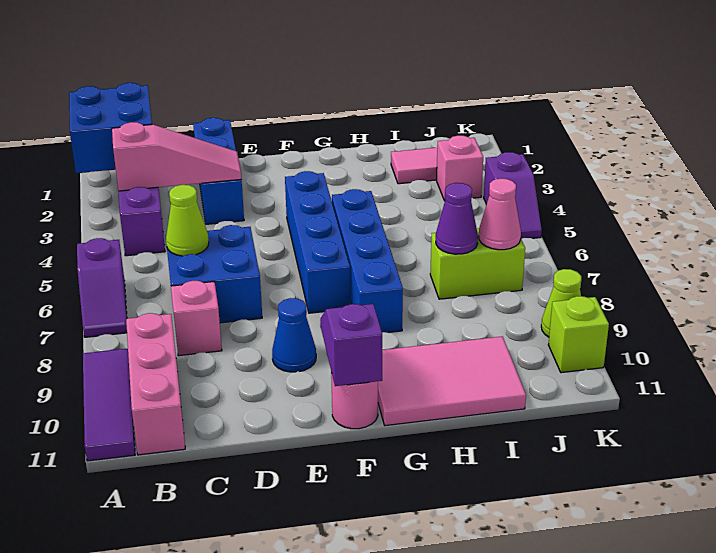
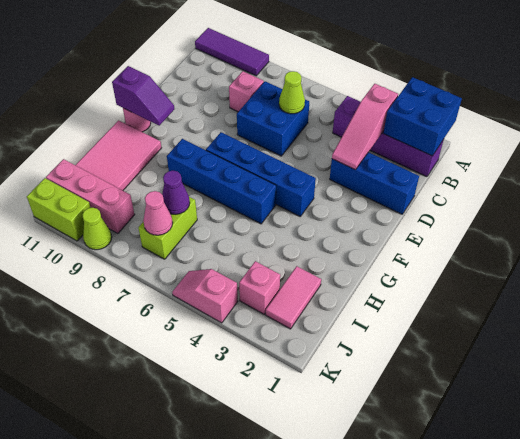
purple 1x2 slope [77,238,127,337] -> none
pink 1x3 brick [126,313,185,455] -> pink 1x3 brick moved to [46,159,134,233]
blue 1x1 cone [272,298,316,372] -> none
purple 1x2 slope [484,152,542,239] -> pink 1x2 slope [172,269,238,323]
lime 1x1 brick [548,296,609,373] -> lime 1x2 brick [27,178,91,241]

